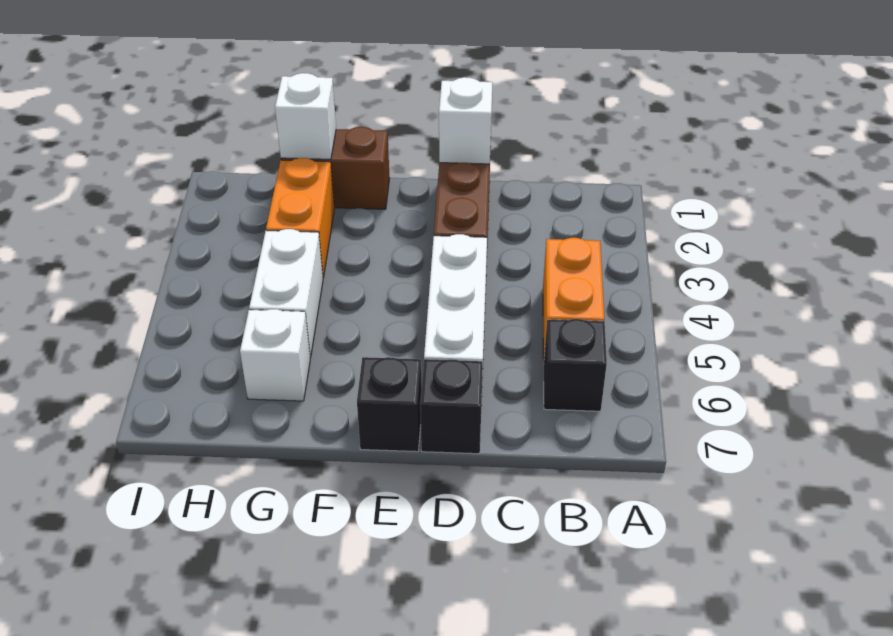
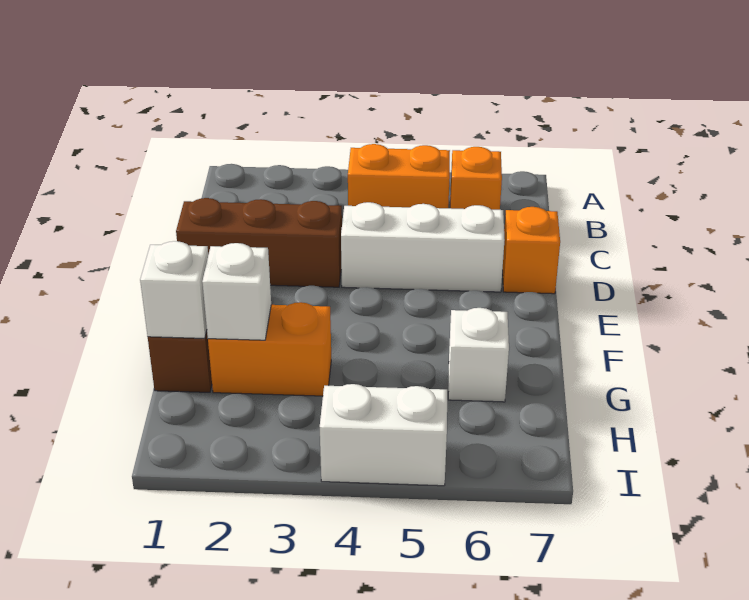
black 1x1 brick [544,319,607,411] -> orange 1x1 brick [450,147,502,210]
white 1x1 brick [439,77,492,164] -> white 1x1 brick moved to [202,243,271,340]
black 1x1 brick [420,359,483,454] -> orange 1x1 brick [503,207,560,294]
black 1x1 brick [357,357,422,452] -> none
white 1x2 brick [249,229,323,358] -> white 1x2 brick moved to [320,384,447,486]

